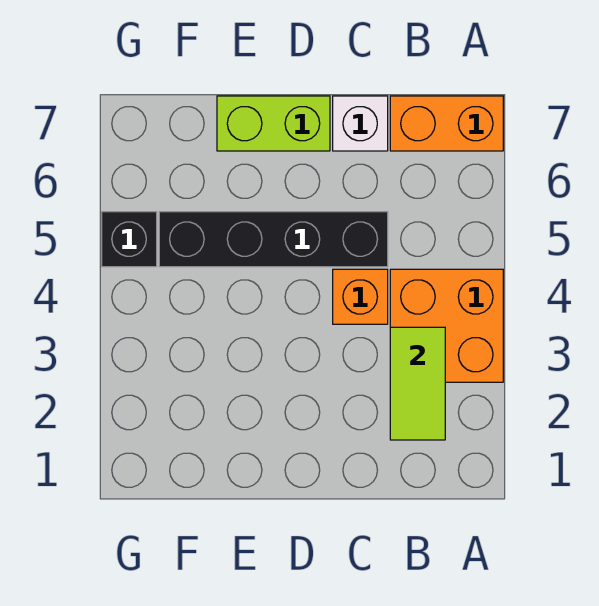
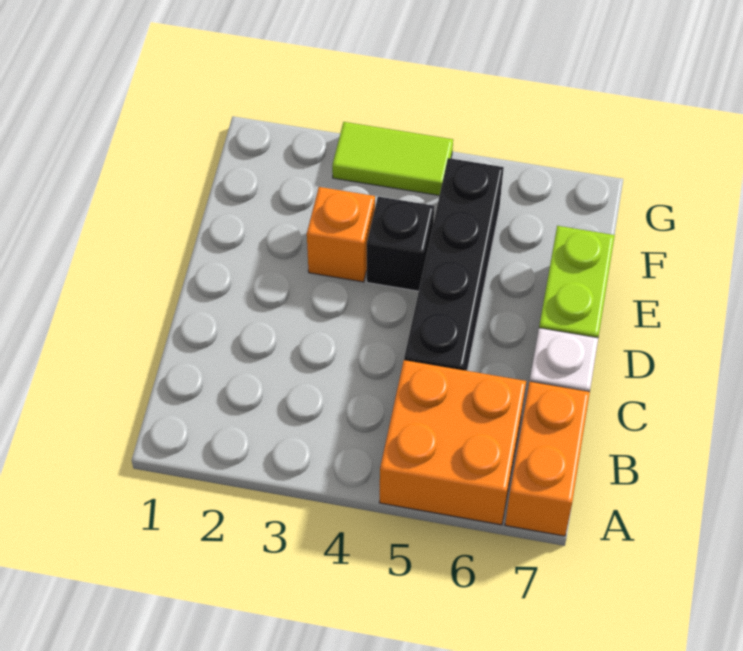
orange 2x2 brick [390,269,503,382] -> orange 2x2 brick moved to [379,360,526,525]
lime 1x2 tile [390,327,445,440] -> lime 1x2 tile moved to [332,122,453,195]
orange 1x1 brick [333,269,388,324] -> orange 1x1 brick moved to [307,187,375,282]
black 1x1 brick [102,212,157,267] -> black 1x1 brick moved to [367,197,434,291]

